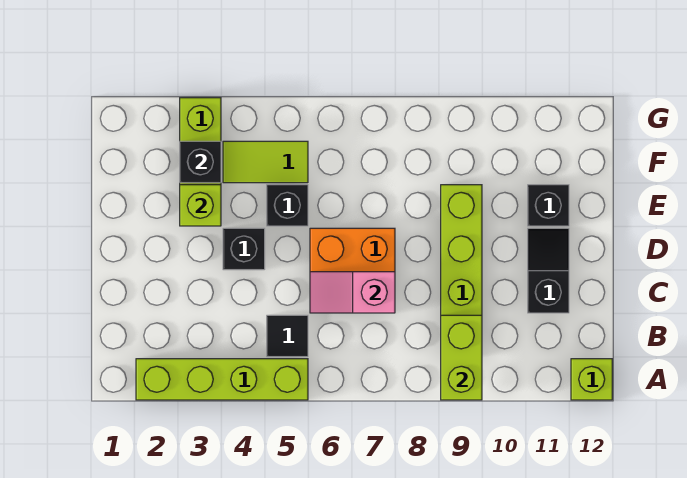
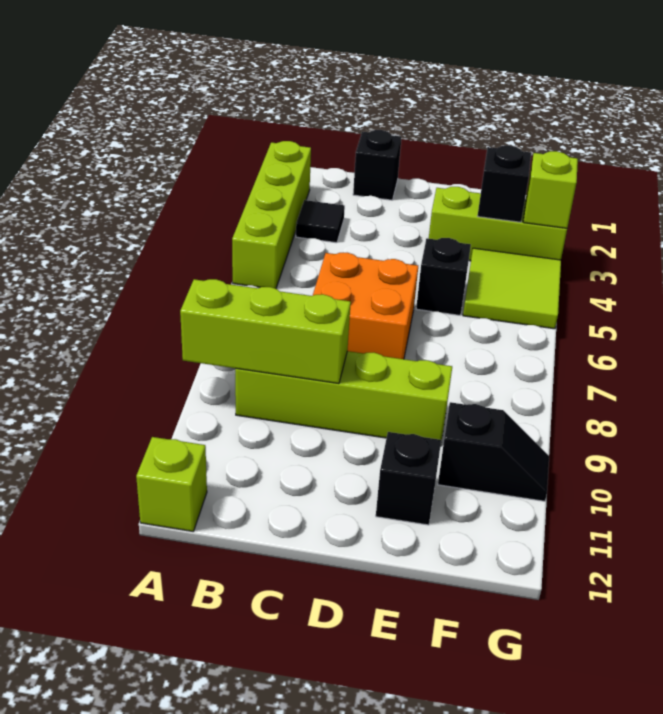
lime 1x2 brick [441,315,482,400] -> lime 1x3 brick [180,279,351,384]
black 1x1 tile [267,315,308,357] -> black 1x1 tile moved to [296,200,345,243]
pink 1x2 slope [310,272,395,313] -> none
black 1x2 slope [528,228,569,313] -> black 1x2 slope moved to [438,402,549,501]
black 1x1 brick [223,228,265,270] -> black 1x1 brick moved to [353,130,402,200]
lime 1x1 brick [180,185,221,226] -> lime 1x1 brick moved to [523,151,578,228]
lime 1x2 tile [223,141,308,183] -> lime 2x2 tile [463,248,561,329]

